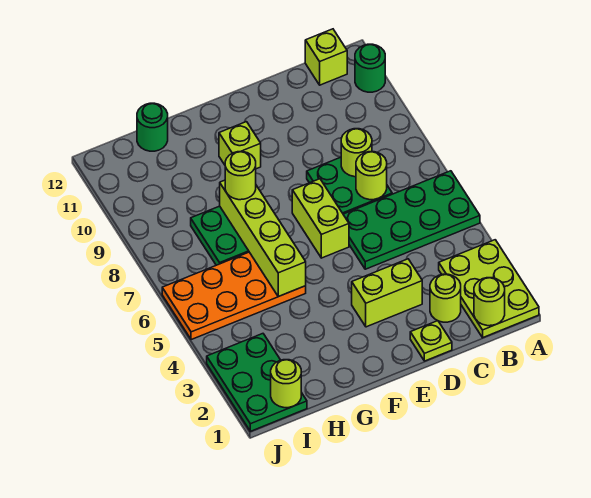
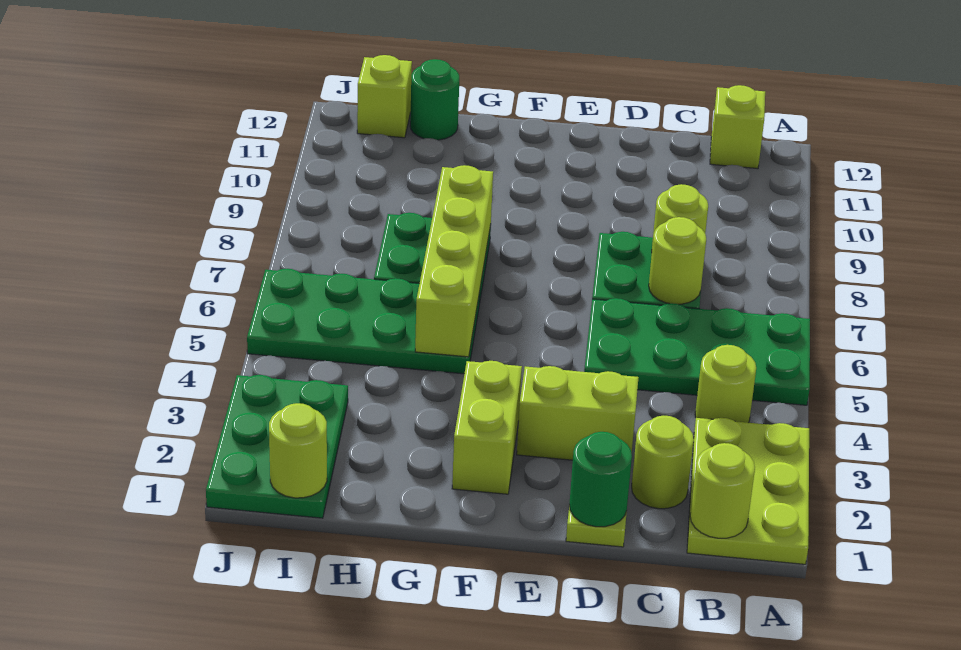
green 1x1 round brick [355,44,385,92] -> green 1x1 round brick moved to [569,432,632,527]
lime 1x2 brick [292,179,349,258] -> lime 1x2 brick moved to [452,361,522,494]
lime 1x1 brick [219,122,261,169] -> lime 1x1 brick moved to [357,55,412,138]
orange 2x4 plate [162,252,306,340] -> green 2x4 plate [247,269,480,374]
lime 1x1 round brick [225,152,256,200] -> lime 1x1 round brick moved to [695,345,756,423]

